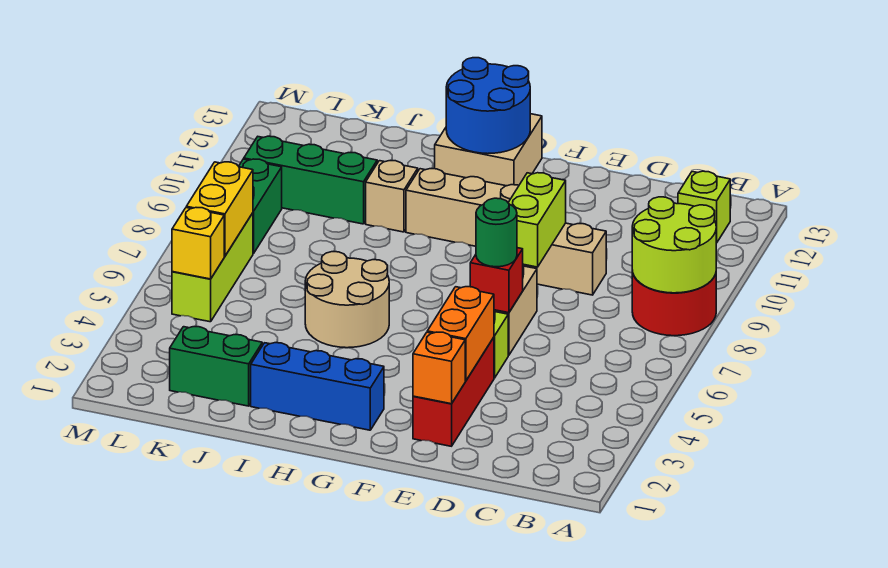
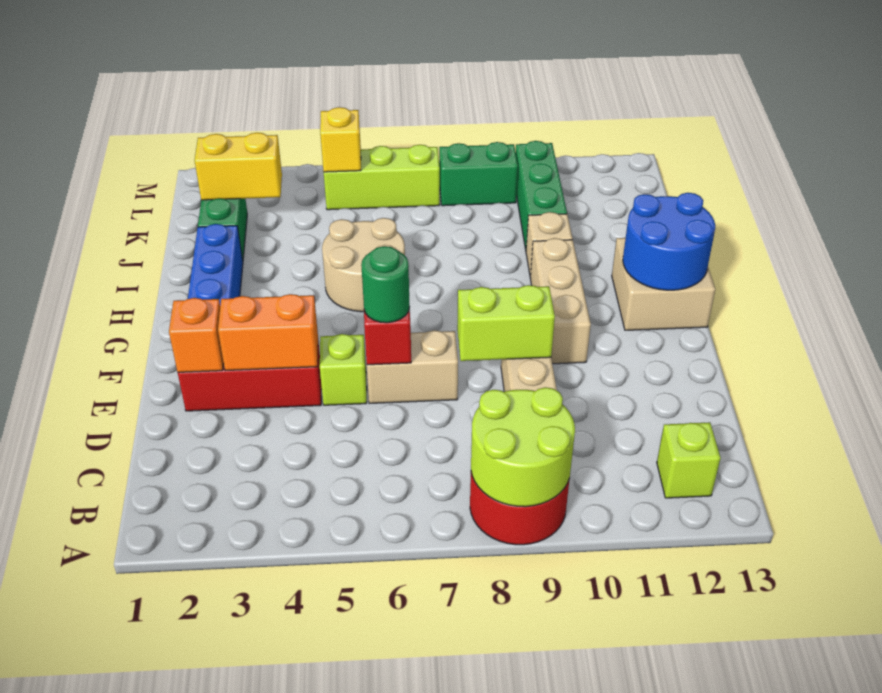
yellow 1x2 brick [186,162,253,256] -> yellow 1x2 brick moved to [195,133,282,200]

